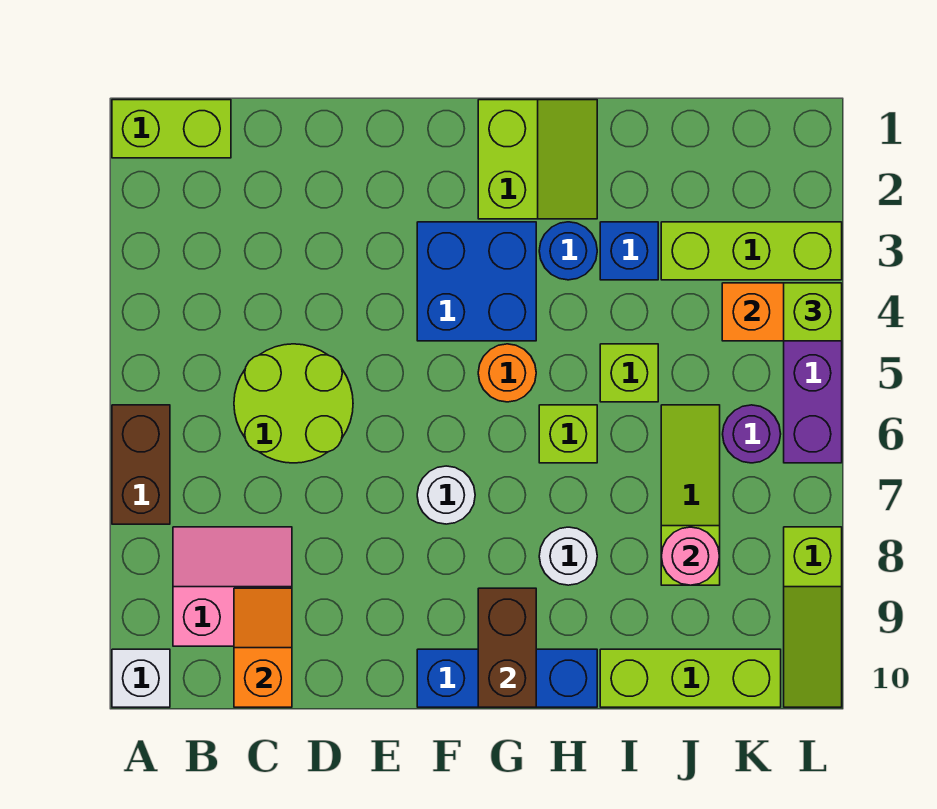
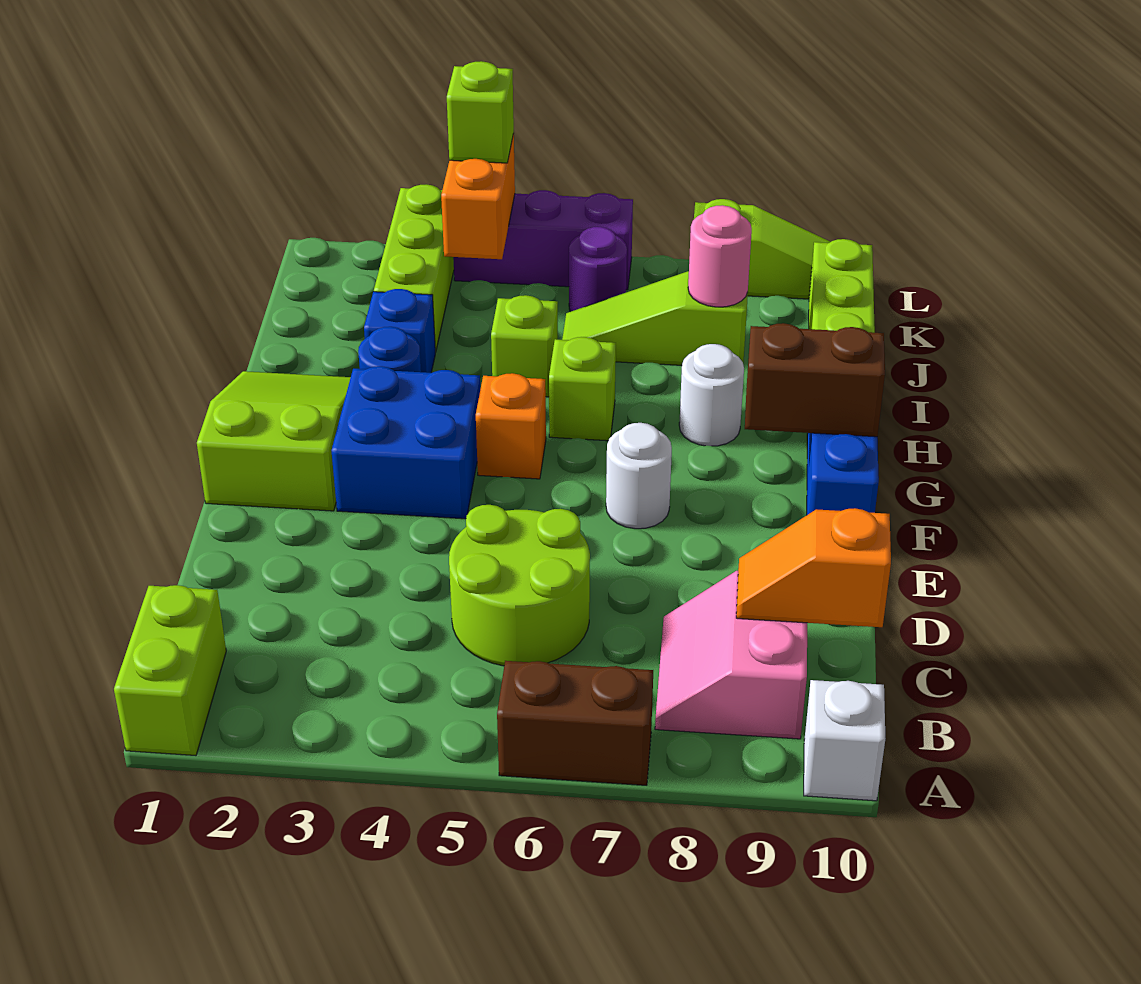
lime 2x2 slope [478,100,597,219] -> lime 2x3 slope [197,371,351,511]
orange 1x1 round brick [478,344,536,402] -> orange 1x1 brick [476,373,546,479]

